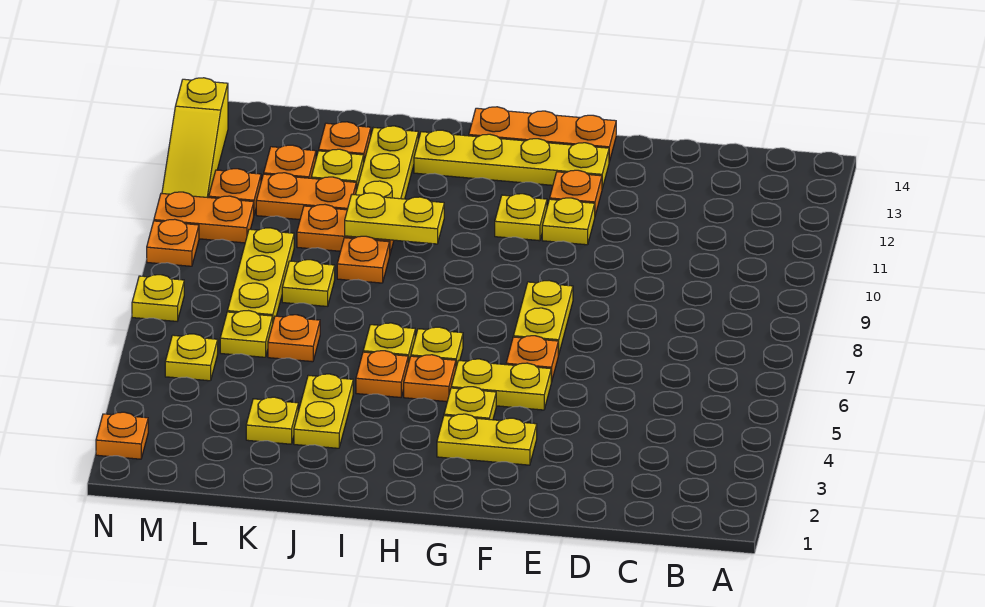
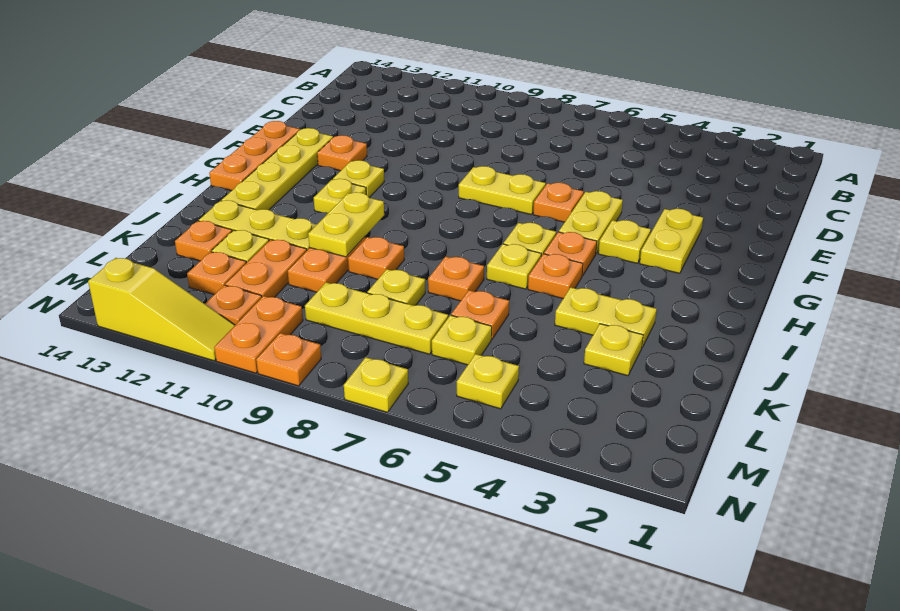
yellow 1x1 plate [542,198,595,245] -> yellow 1x1 plate moved to [314,179,366,213]
orange 1x1 plate [96,412,148,459] -> orange 1x1 plate moved to [428,256,484,301]

